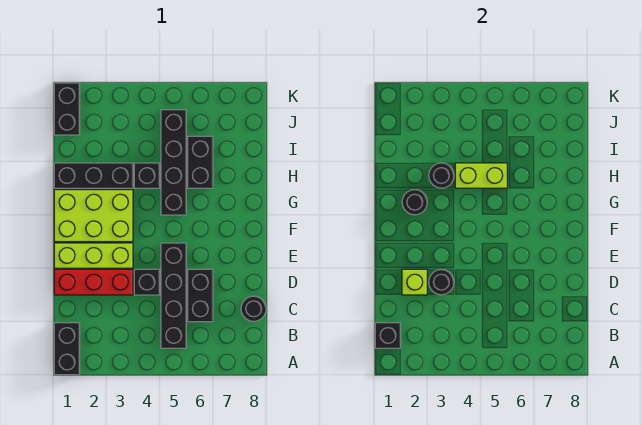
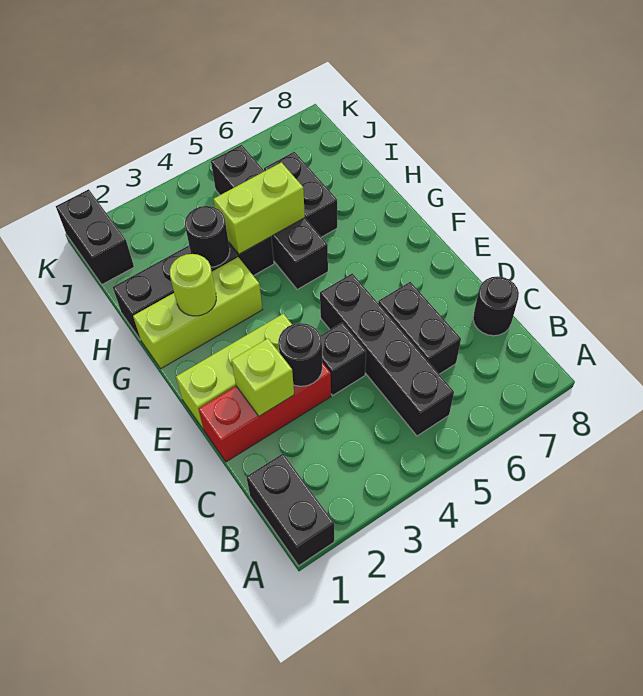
black 1x1 brick [375,323,401,348] -> none
lime 2x3 brick [54,190,133,242] -> lime 1x3 brick [133,257,263,369]
black 1x1 round brick [402,190,427,215] -> lime 1x1 round brick [170,254,216,316]

